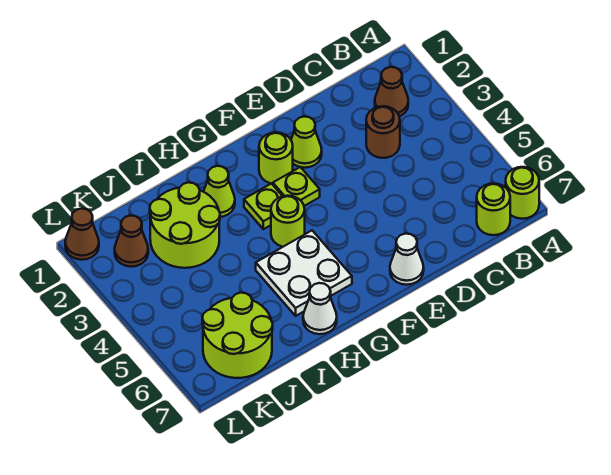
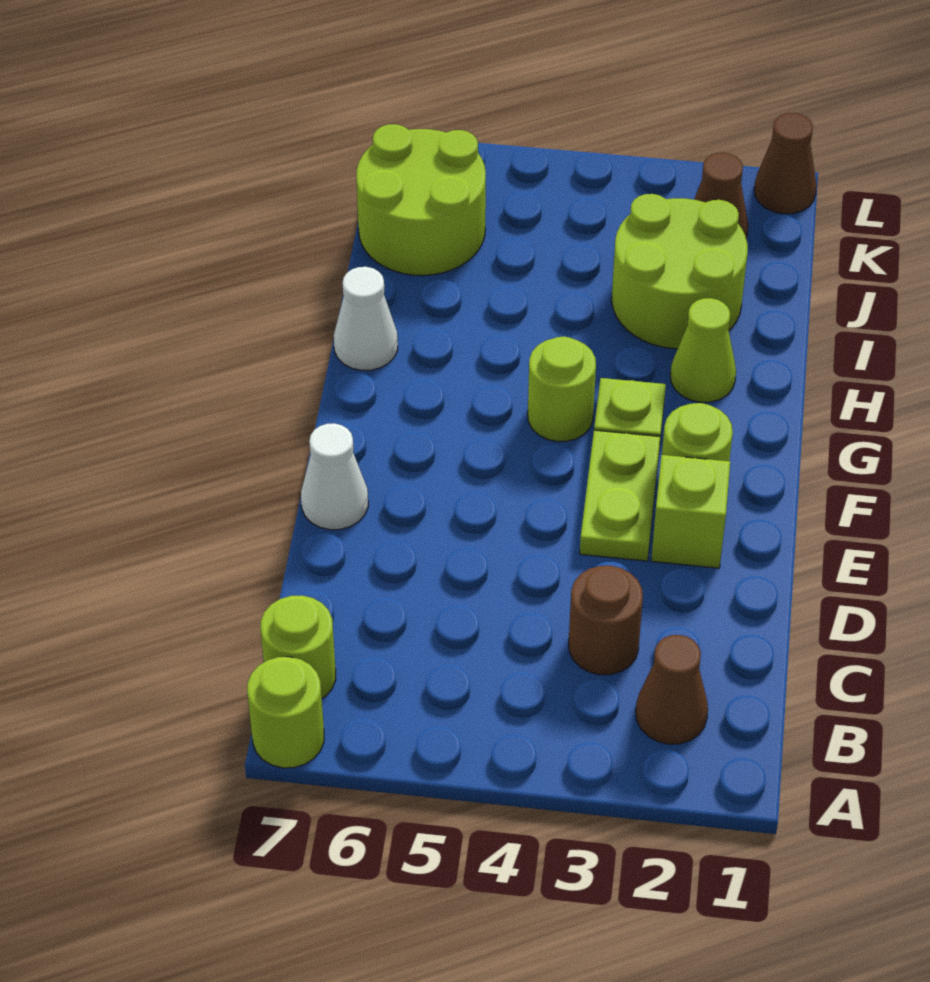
lime 1x1 cone [291,116,322,168] -> lime 1x1 brick [651,455,730,568]
lime 1x1 plate [273,167,320,206] -> lime 1x2 plate [580,430,660,561]
white 2x2 plate [256,231,352,316] -> none

